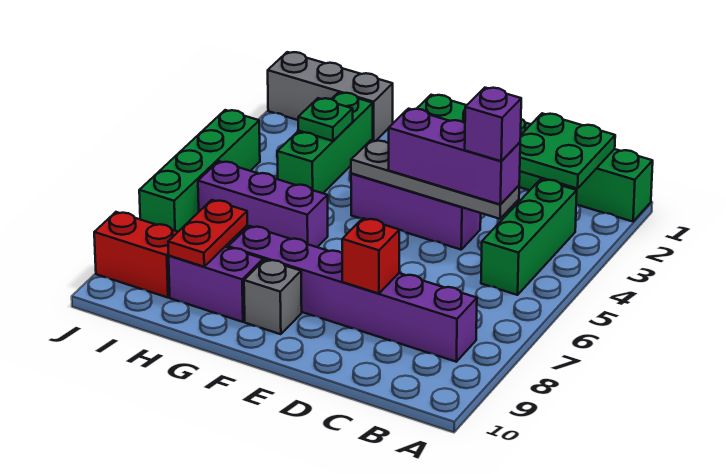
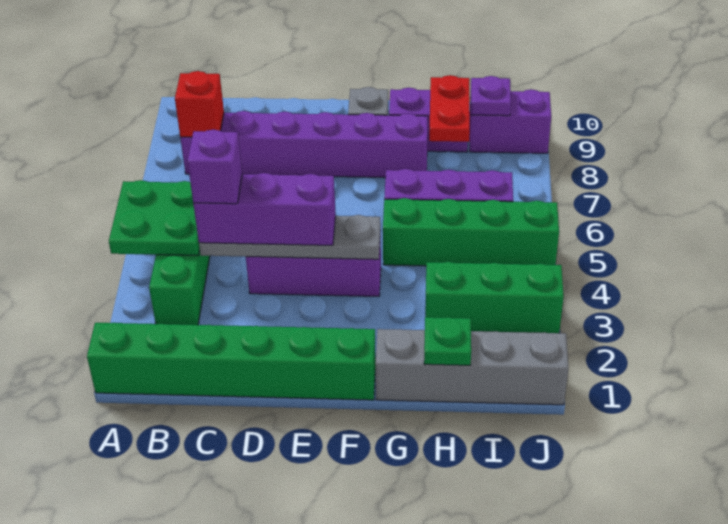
green 2x2 plate [520,113,615,189] -> green 2x2 plate moved to [109,180,200,255]
red 1x1 brick [342,218,399,294] -> red 1x1 brick moved to [175,71,224,137]
grey 1x3 brick [268,52,393,141] -> grey 1x4 brick [375,329,568,405]
green 1x3 brick [277,93,373,193] -> green 1x3 brick turned to [425,262,564,333]
green 1x1 plate [298,98,353,141] -> green 1x1 plate moved to [424,317,471,365]
red 1x2 brick [94,212,178,298] -> purple 1x2 brick [469,89,551,153]
none -> purple 1x1 plate [471,76,511,116]
green 1x4 brick [139,110,260,232] -> green 1x4 brick turned to [383,198,559,266]

